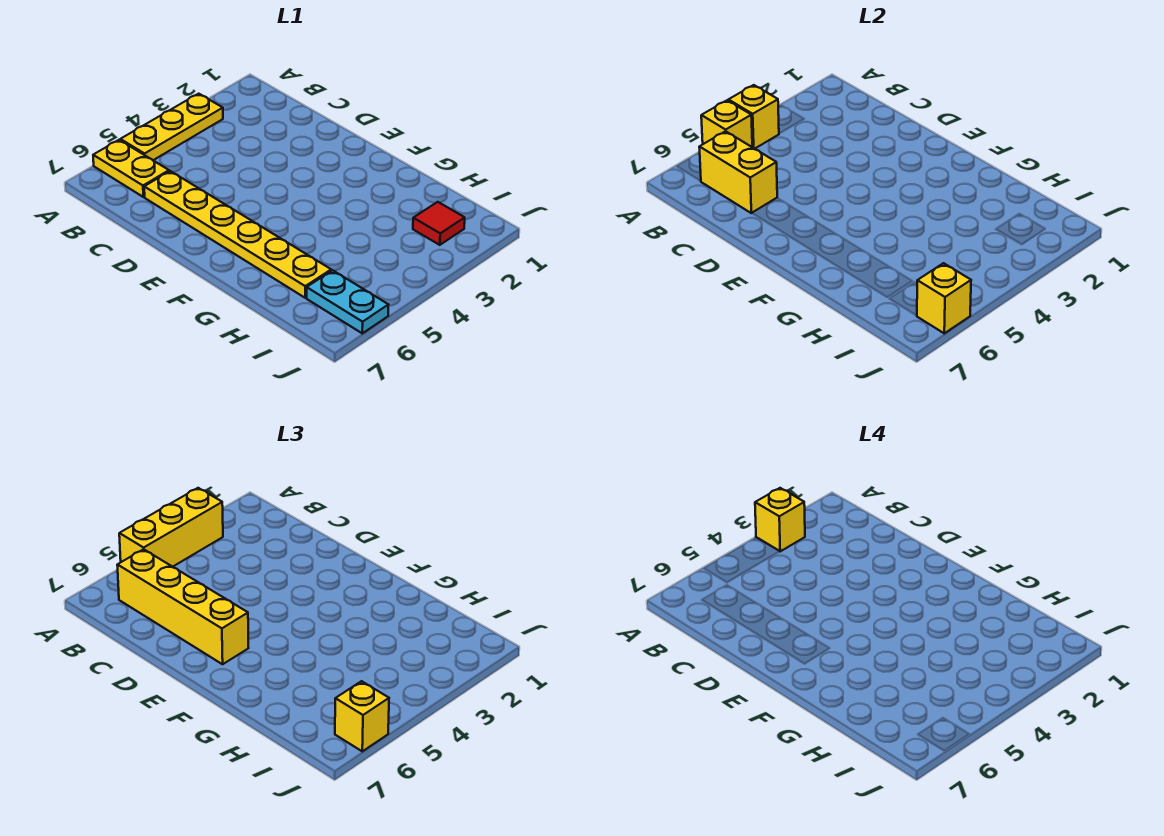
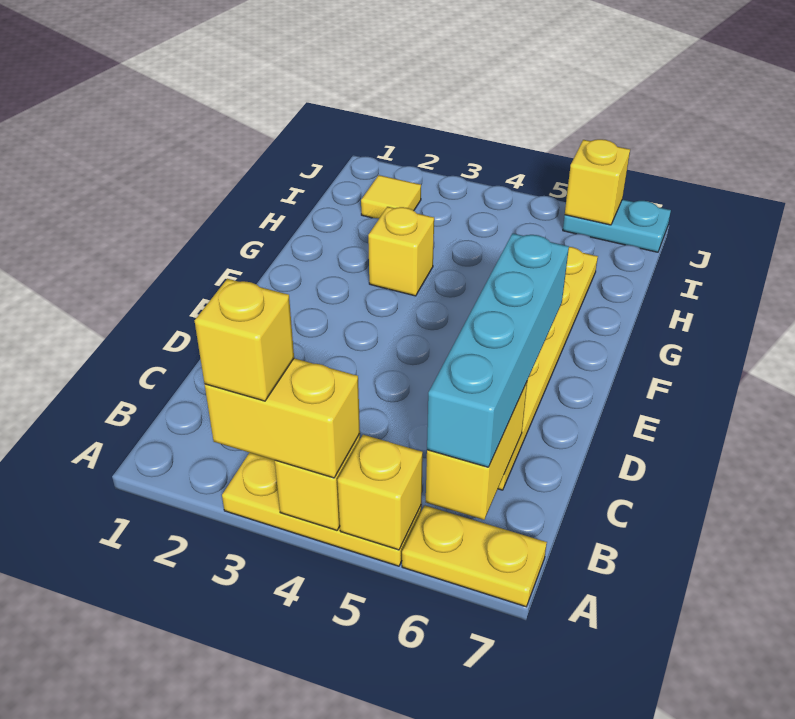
yellow 1x3 brick [119,488,223,567] -> yellow 1x2 brick [205,358,360,478]
yellow 1x2 plate [93,140,169,197] -> yellow 1x2 plate turned to [402,505,547,607]
yellow 1x4 brick [117,549,248,664] -> cyan 1x4 brick [427,233,569,467]
red 1x1 tile [413,202,465,245] -> yellow 1x1 tile [361,175,421,219]
cyan 1x2 plate [307,270,389,333] -> cyan 1x2 plate turned to [563,199,671,252]
yellow 1x1 brick [335,681,389,751] -> yellow 1x1 brick moved to [368,207,434,296]

